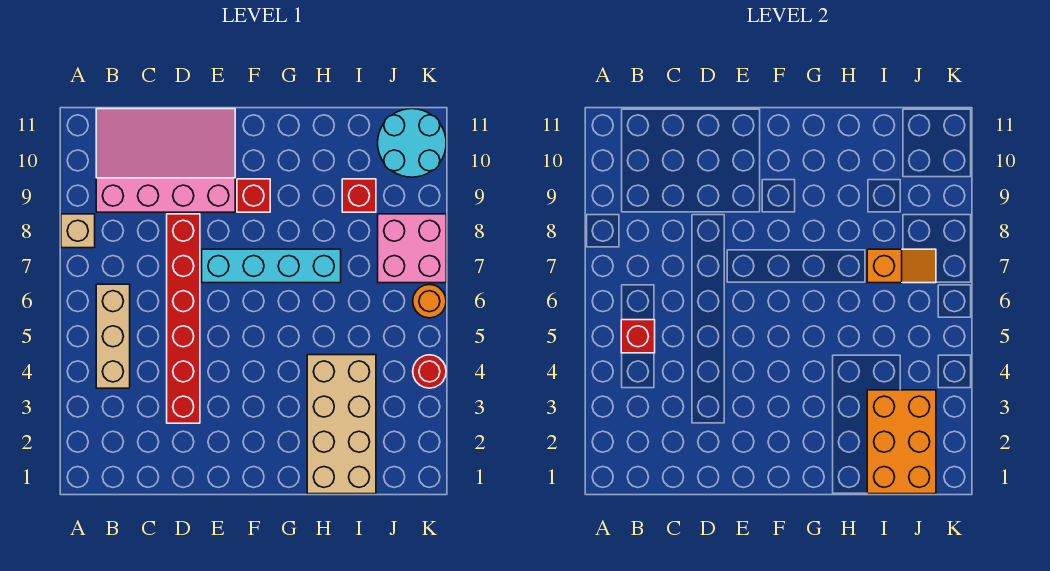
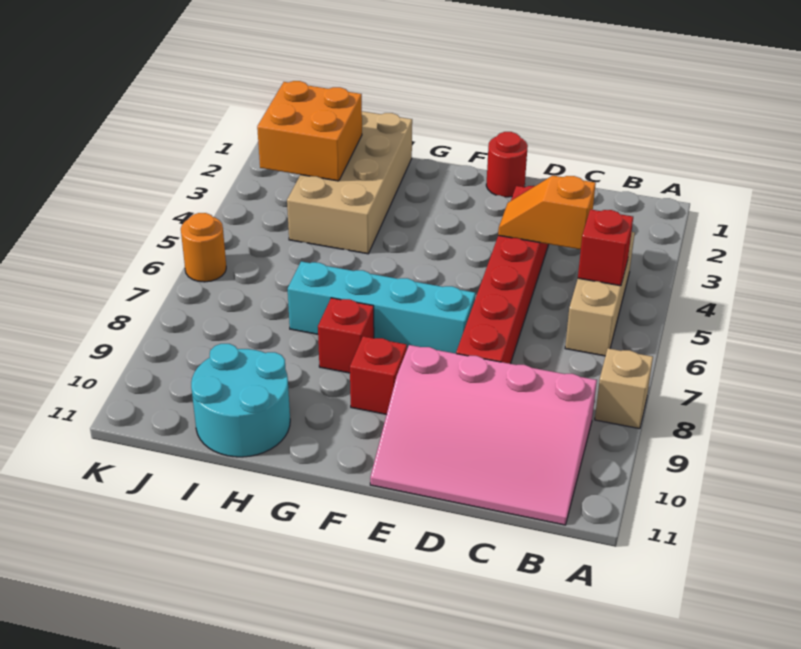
orange 2x3 brick [867,390,936,494] -> orange 2x2 brick [257,81,362,181]
orange 1x2 slope [867,249,936,283] -> orange 1x2 slope moved to [498,176,596,250]
red 1x1 brick [342,179,376,212] -> red 1x1 brick moved to [318,298,374,373]
pink 2x2 brick [378,214,446,283] -> none
cyan 2x2 round brick [378,109,446,177] -> cyan 2x2 round brick moved to [191,344,290,457]
red 1x1 round brick [413,355,446,388] -> red 1x1 round brick moved to [486,132,528,197]

